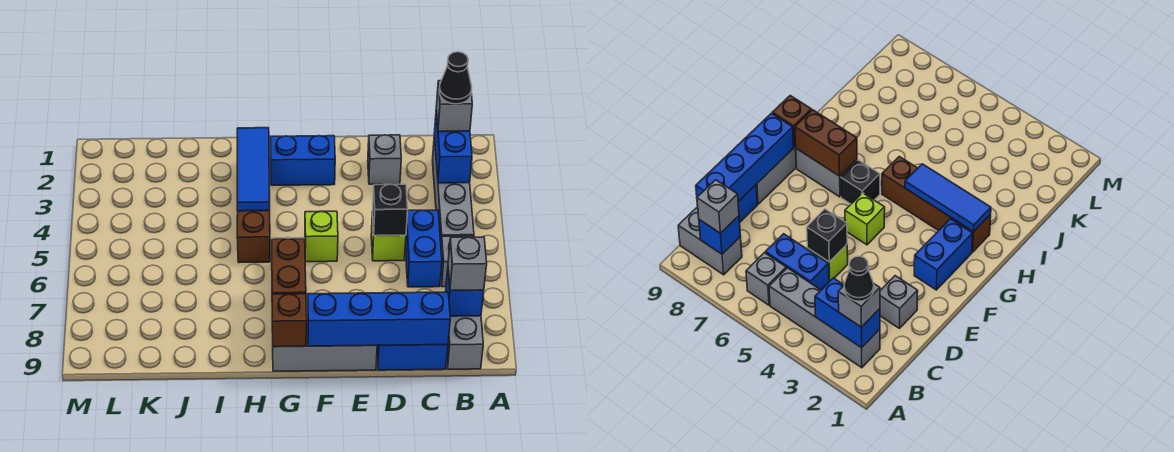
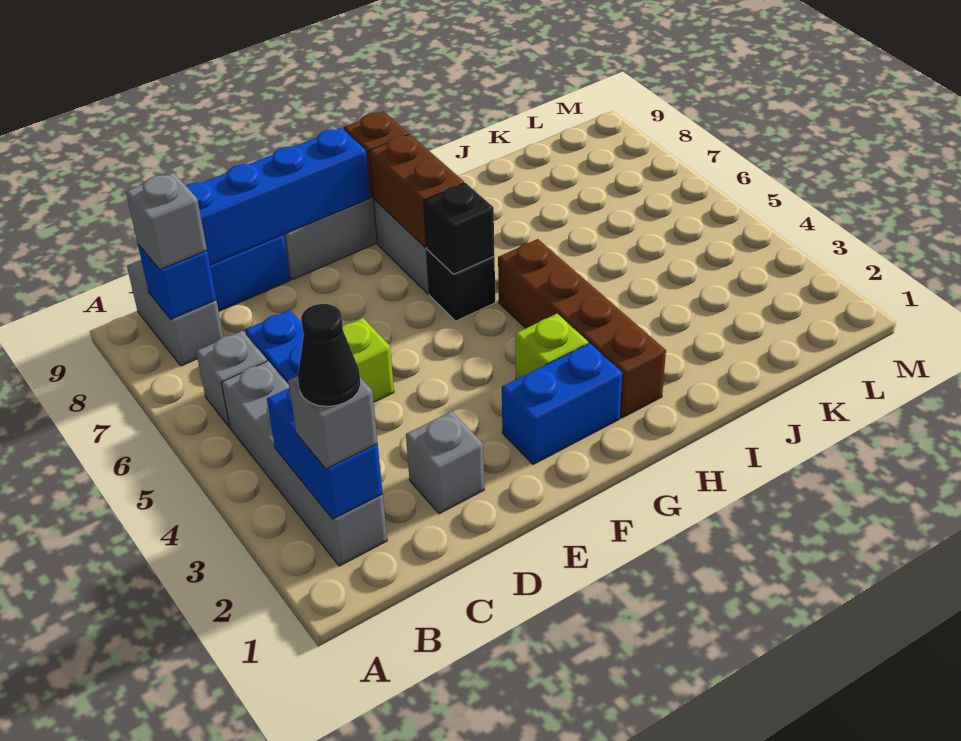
black 1x1 brick [372,184,408,236] -> black 1x1 brick moved to [424,183,495,274]
lime 1x1 brick [305,211,338,262] -> lime 1x1 brick moved to [515,314,588,379]
blue 1x3 tile [237,128,270,211] -> none

